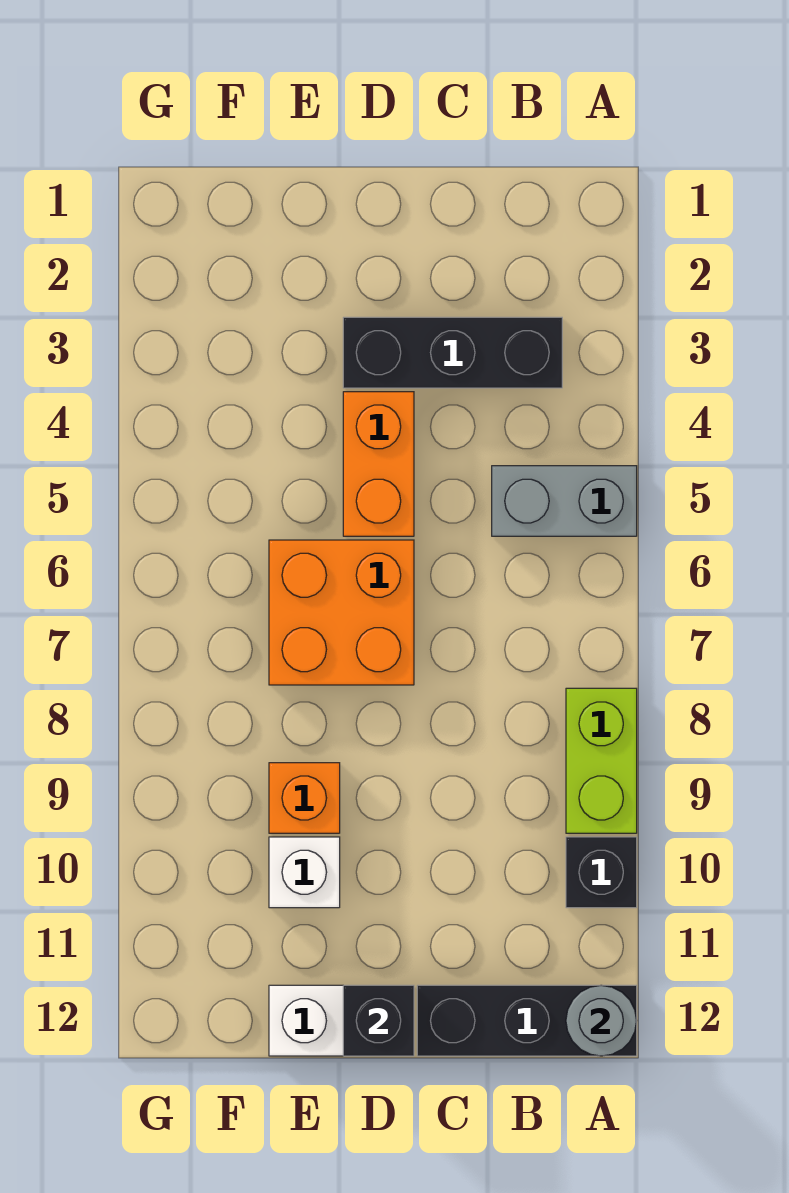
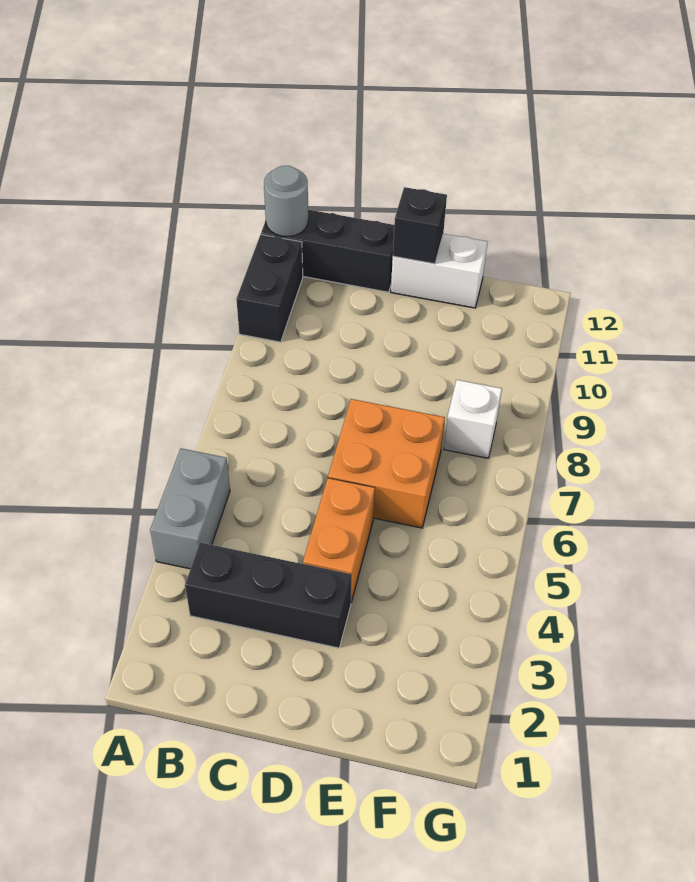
grey 1x2 brick [492,466,637,536] -> grey 1x2 brick turned to [150,449,230,569]
lime 1x2 brick [566,688,637,833] -> none
black 1x1 brick [566,837,637,908] -> black 1x2 brick [236,235,303,342]
orange 1x1 brick [269,763,340,833] -> none
white 1x1 brick [269,837,340,908] -> white 1x1 brick moved to [444,380,502,458]

